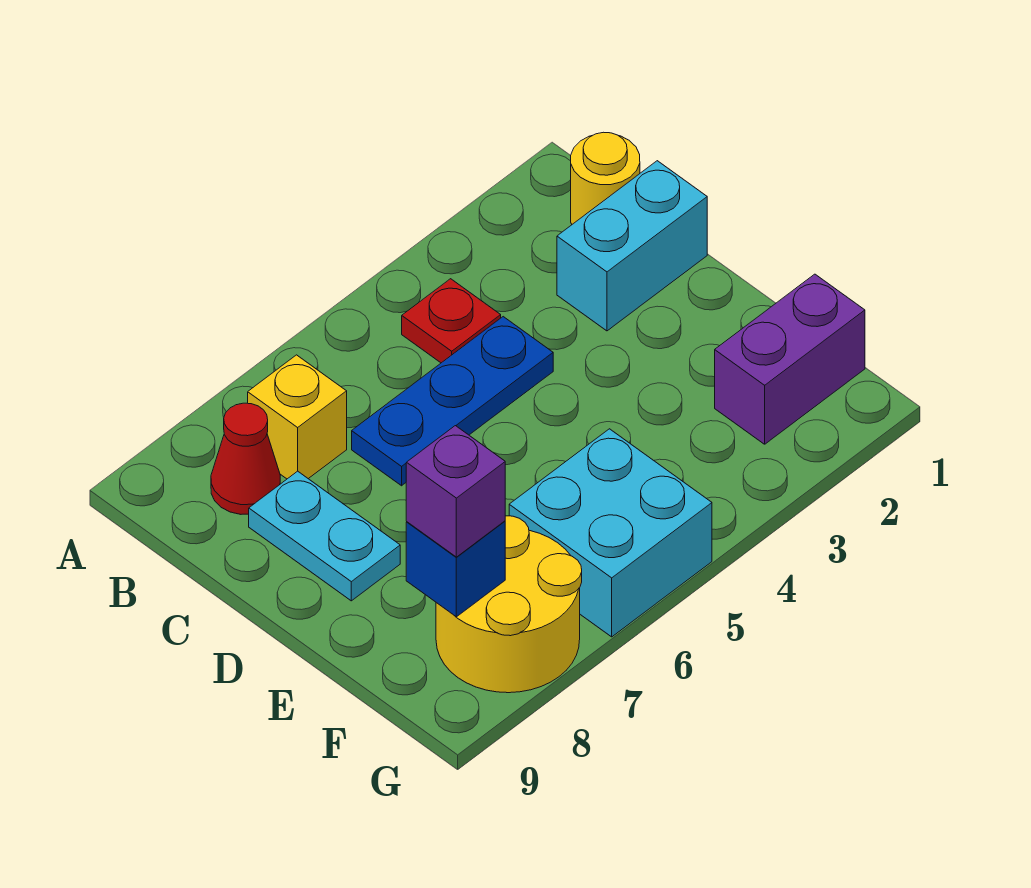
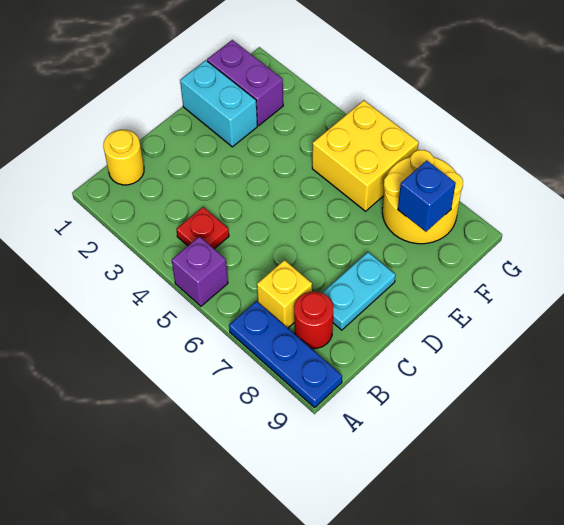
red 1x1 cone [211,403,280,514] -> red 1x1 round brick [294,292,333,349]
cyan 1x2 brick [557,161,707,331] -> cyan 1x2 brick moved to [180,60,257,147]
blue 1x3 plate [352,317,553,486] -> blue 1x3 plate moved to [229,301,342,408]
cyan 2x2 brick [509,429,712,637] -> yellow 2x2 brick [312,100,419,211]
purple 1x1 brick [406,426,505,557] -> purple 1x1 brick moved to [172,237,228,306]

